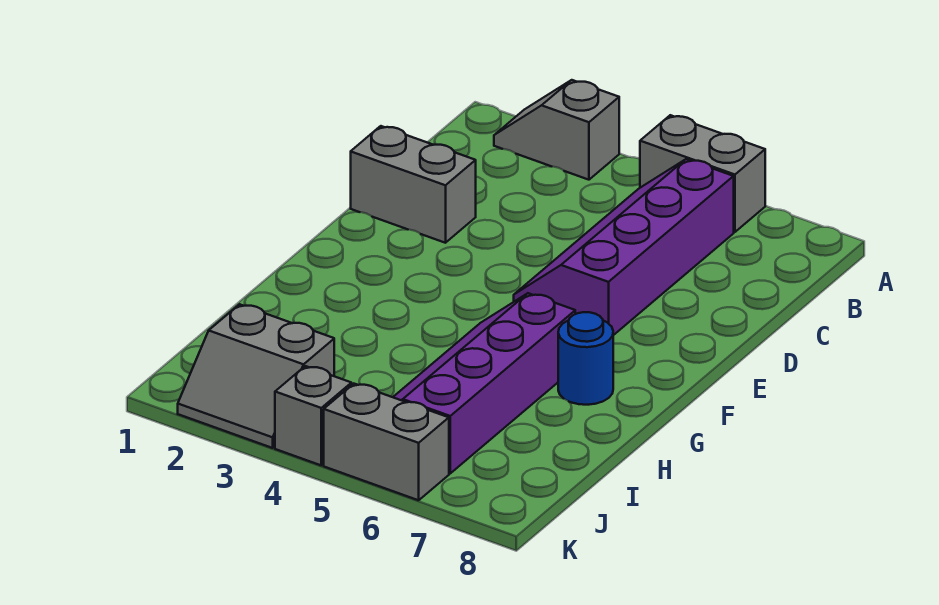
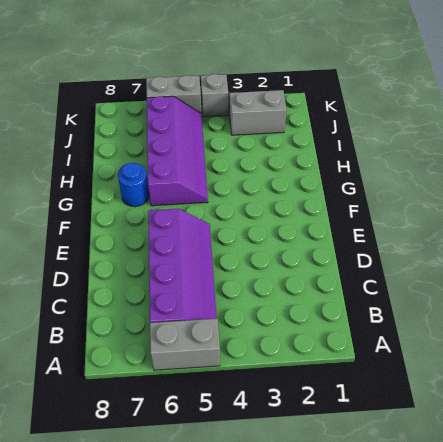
grey 1x2 slope [494,80,619,180] -> none
grey 1x2 brick [351,126,476,243] -> none

